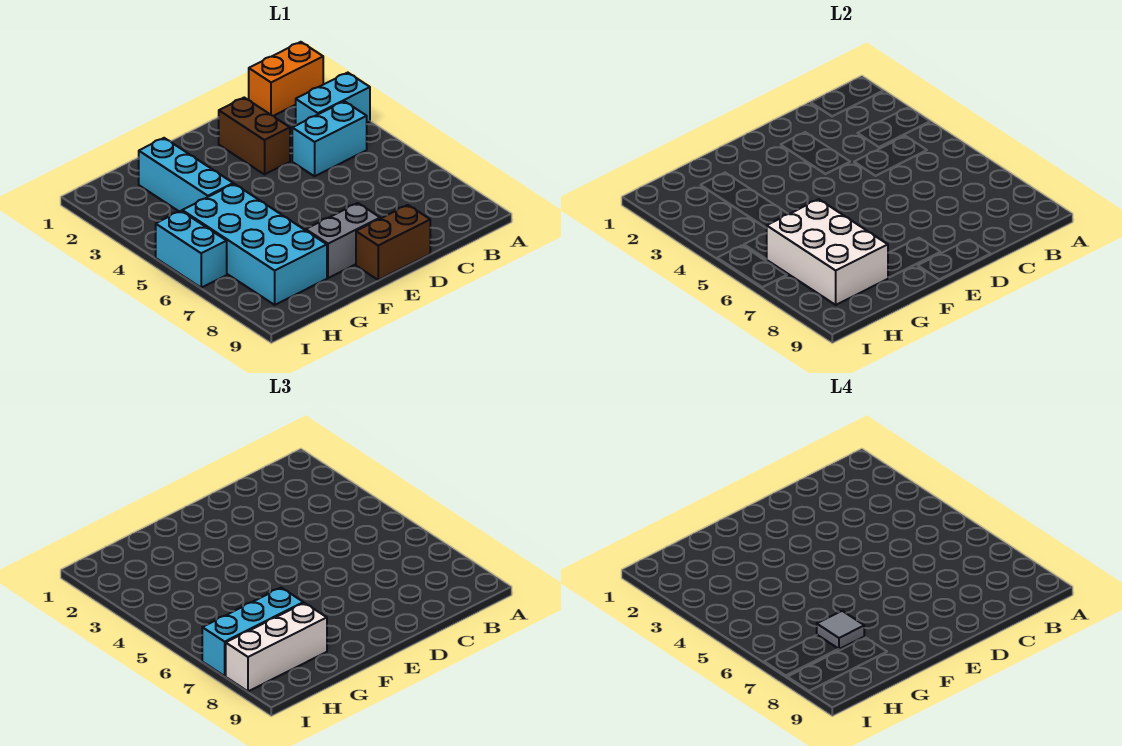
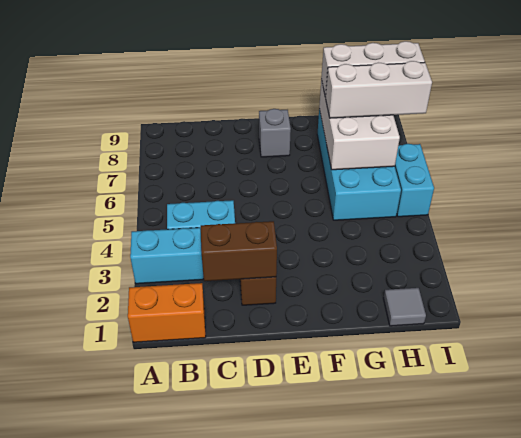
brown 1x2 brick [356,205,430,280] -> brown 1x2 brick moved to [201,221,277,281]
grey 1x2 brick [306,203,380,278] -> grey 1x1 brick [259,109,291,157]
cyan 1x3 brick [139,138,233,211] -> none
cyan 1x3 brick [202,588,303,676] -> white 1x3 brick [325,61,432,118]
grey 1x1 tile [817,611,864,649] -> grey 1x1 tile moved to [384,288,426,326]

